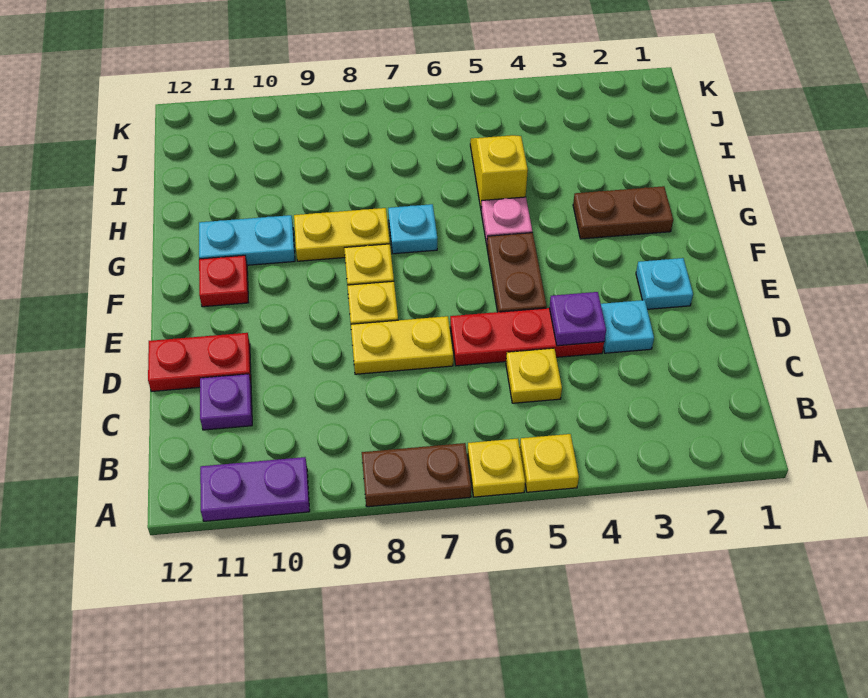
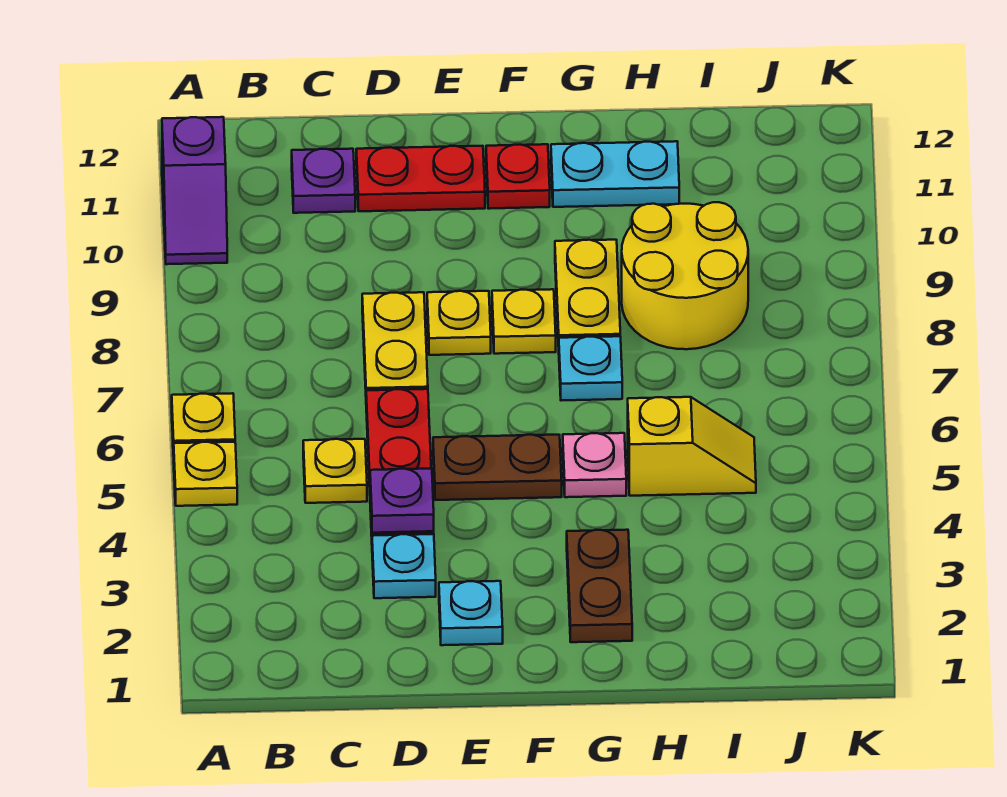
brown 1x2 plate [362,443,471,507] -> none
purple 1x2 plate [200,457,310,521] -> purple 1x2 slope [162,117,227,264]
red 1x2 plate [148,333,251,391] -> red 1x2 plate turned to [356,146,485,211]
cyan 1x2 plate [199,215,295,265] -> cyan 1x2 plate turned to [551,141,679,207]
none -> yellow 2x2 round brick [622,202,748,349]

